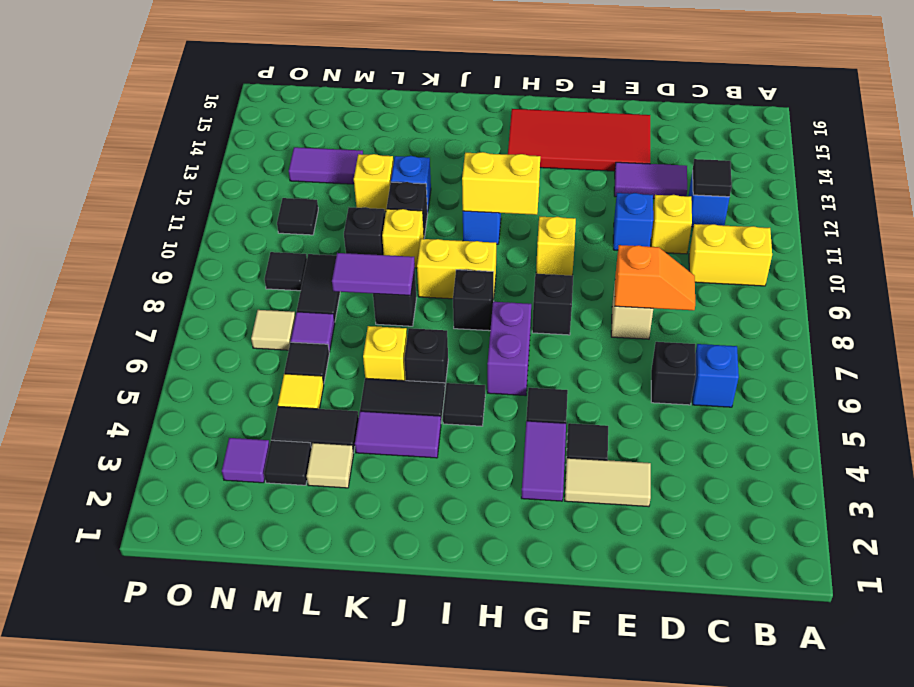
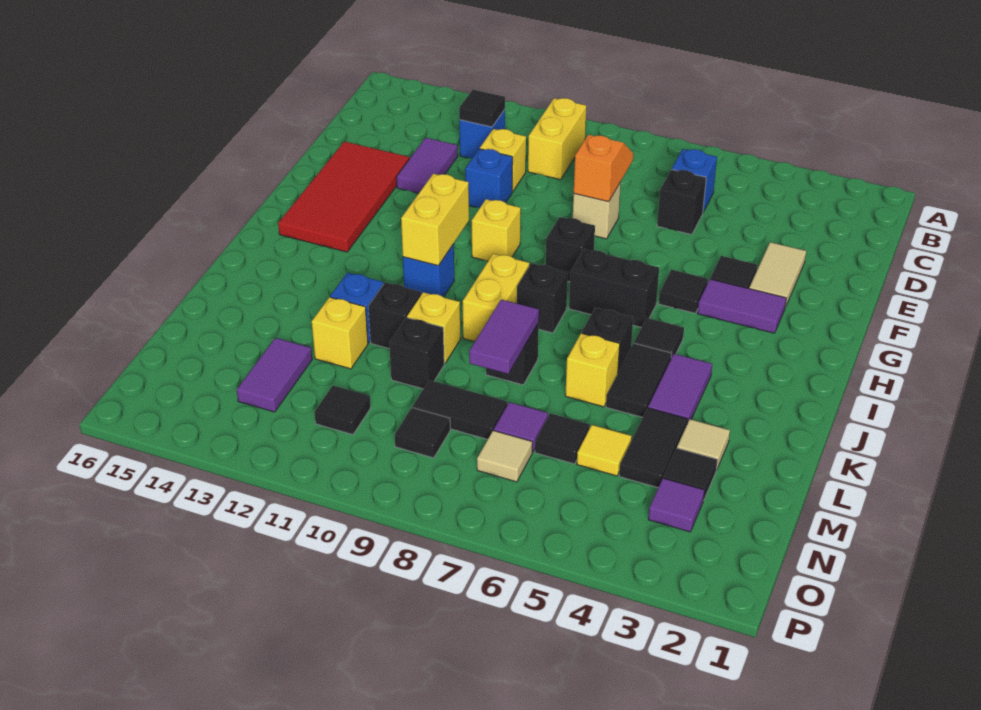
purple 1x2 brick [487,302,531,396] -> black 1x2 brick [569,249,659,327]

